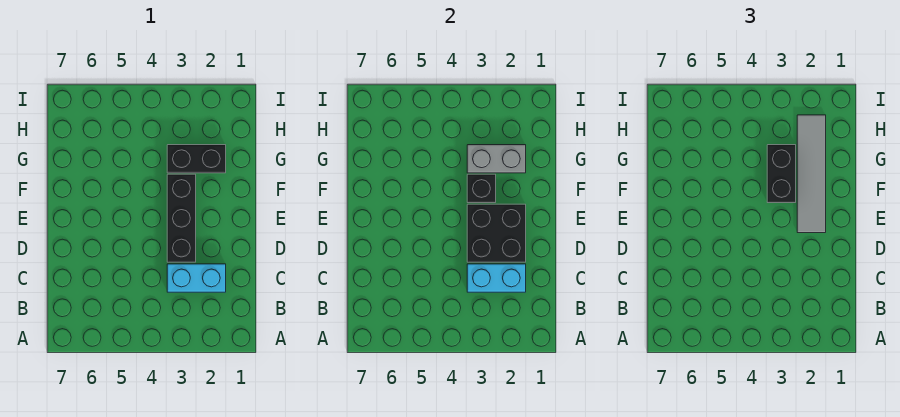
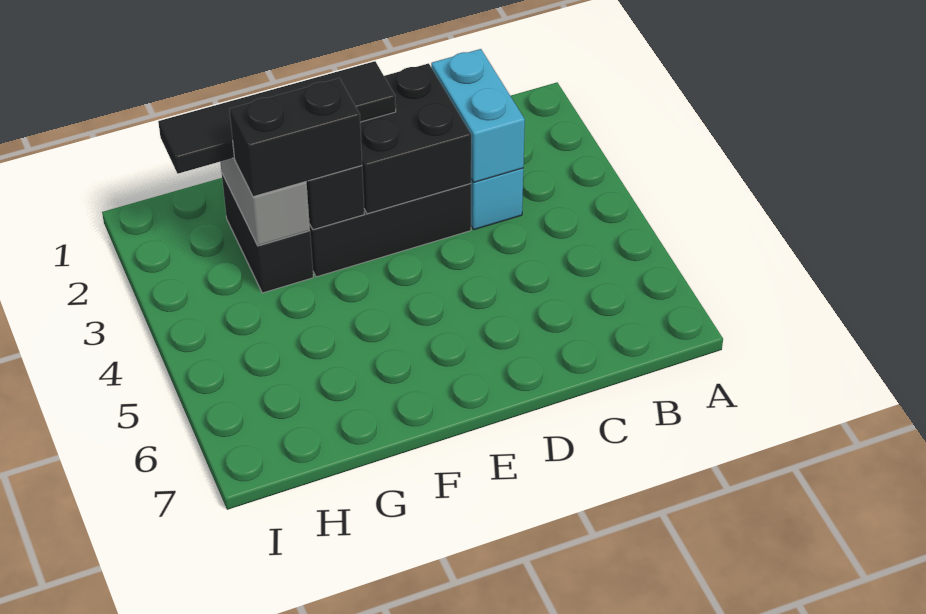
grey 1x4 tile [797,115,826,233] -> black 1x4 tile [158,61,396,174]

